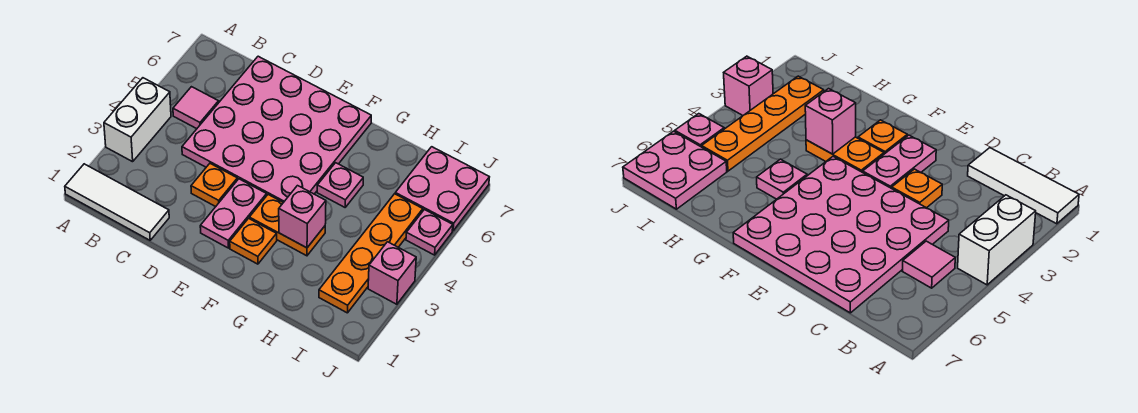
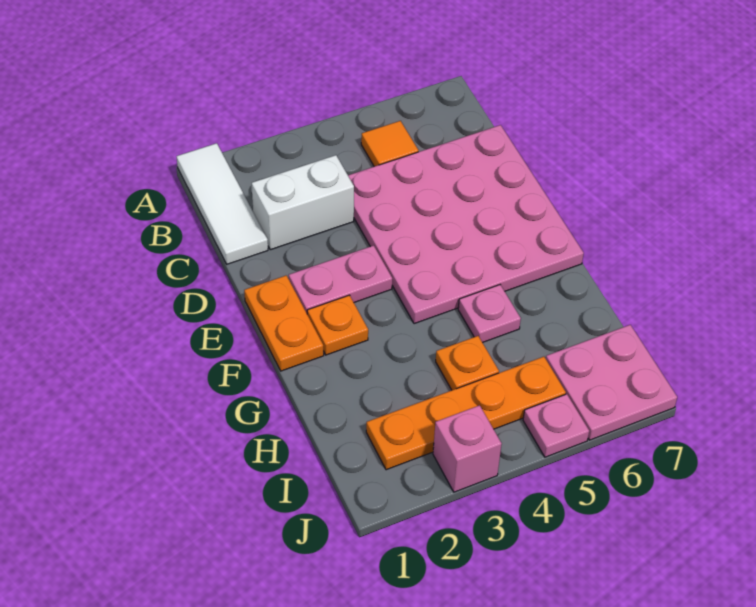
white 1x2 brick [104,78,171,162] -> white 1x2 brick moved to [252,155,354,250]
pink 1x1 tile [173,87,219,129] -> orange 1x1 tile [361,121,419,167]
orange 1x1 plate [191,164,237,207] -> orange 1x1 plate moved to [436,336,499,390]
orange 1x2 plate [249,195,325,256] -> orange 1x2 plate moved to [244,275,324,371]
pink 1x1 brick [279,186,326,248] -> none

